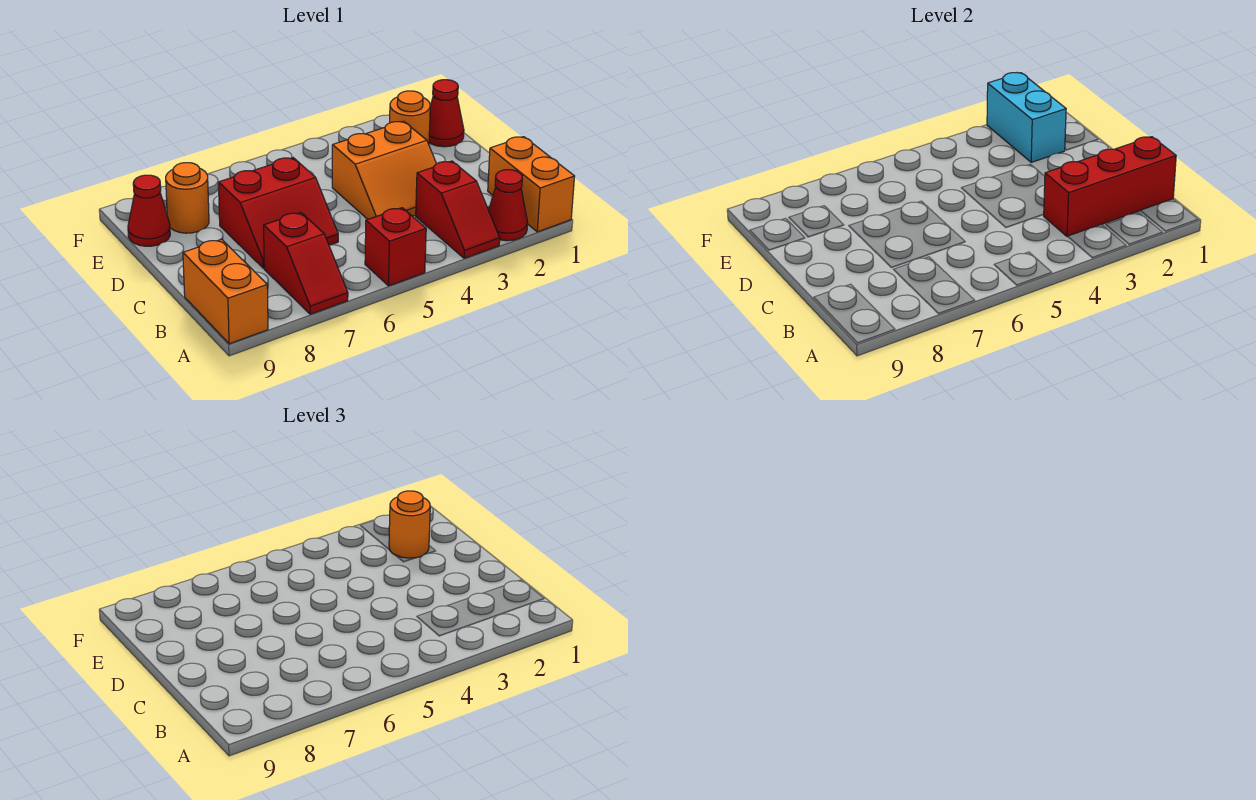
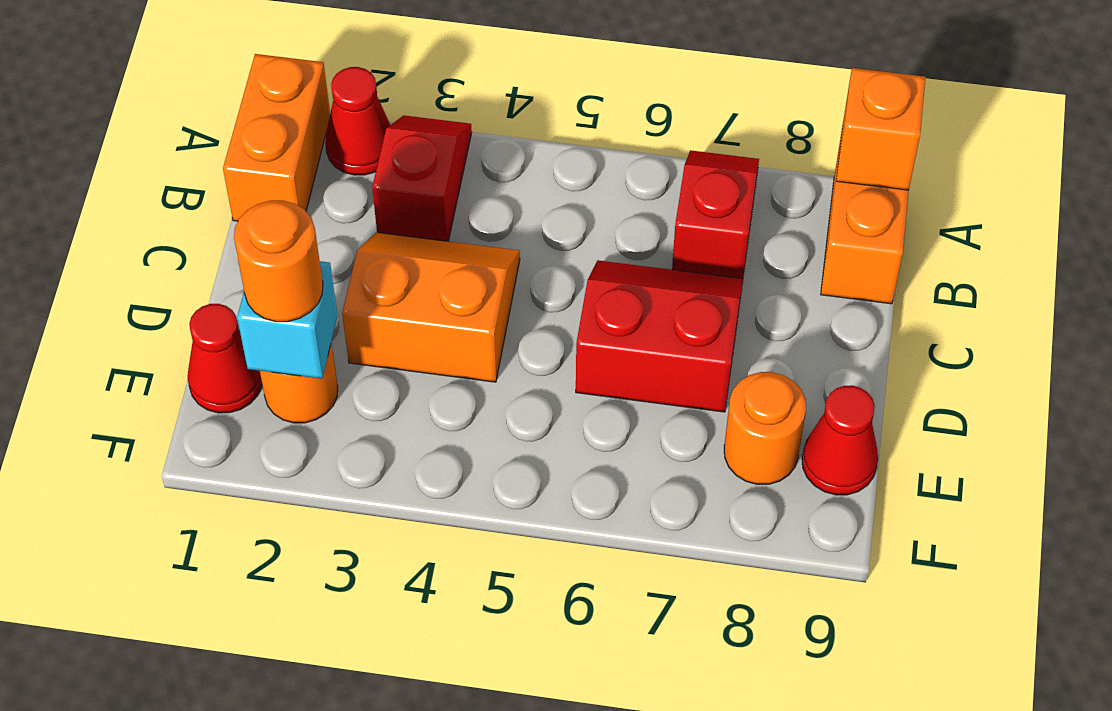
red 1x1 brick [365,208,426,286] -> none
none -> orange 1x1 brick [836,68,926,190]
red 1x3 brick [1043,137,1176,237] -> none
cyan 1x2 brick [987,73,1066,162] -> cyan 1x1 brick [237,261,338,379]

